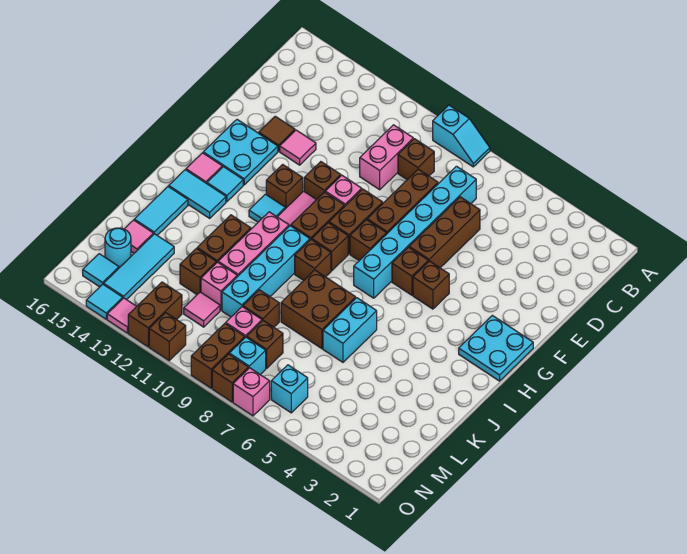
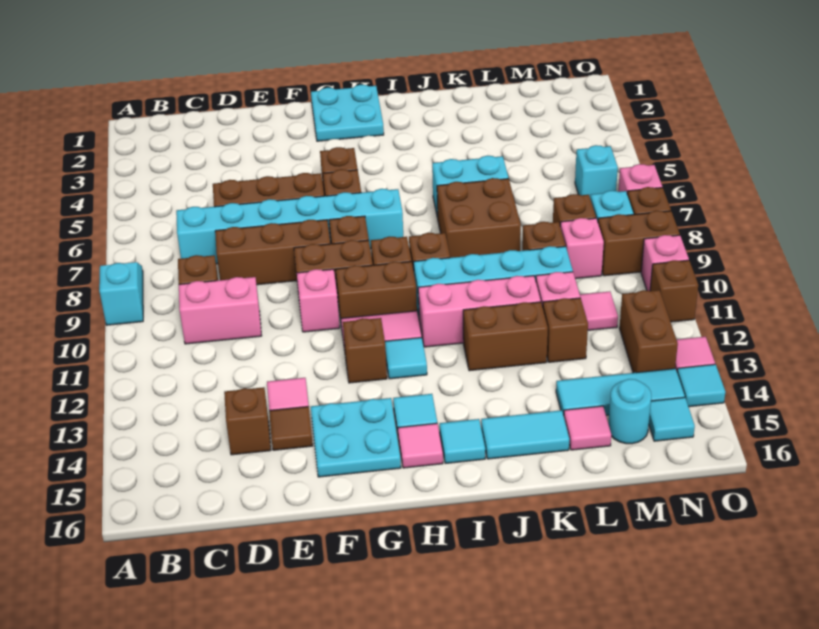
brown 1x1 brick [304,162,341,200] -> brown 1x1 brick moved to [224,387,271,455]
cyan 1x2 tile [169,170,226,218] -> cyan 1x1 tile [440,419,485,464]
brown 1x2 brick [128,282,182,347] -> brown 1x2 brick turned to [619,290,678,373]
none -> pink 1x1 brick [641,235,689,291]

